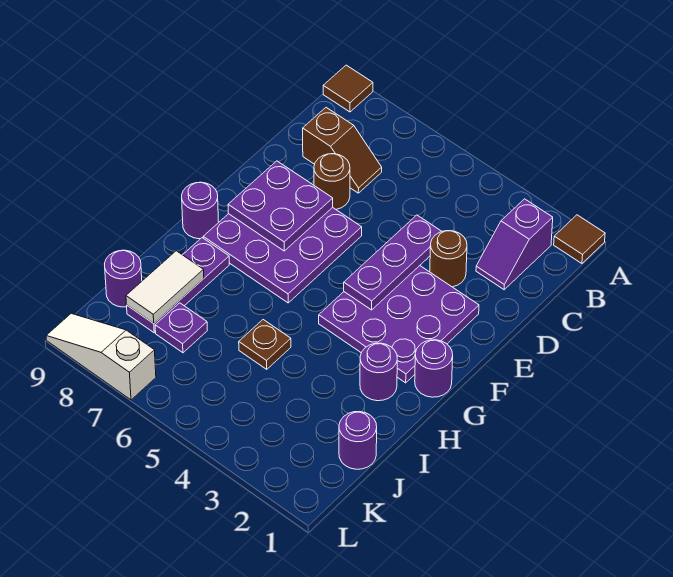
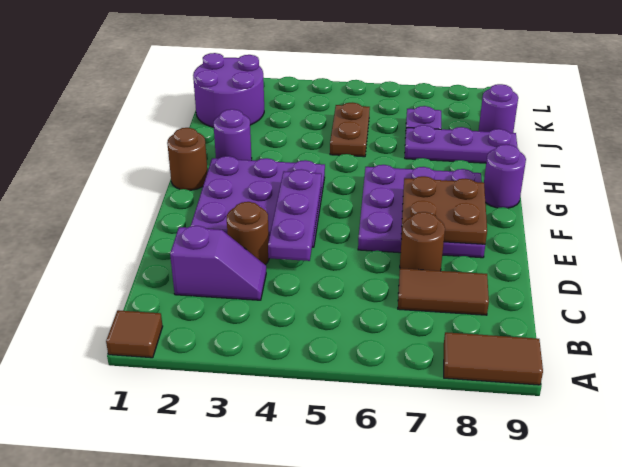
brown 1x1 tile [323,65,373,112] -> brown 1x2 tile [444,332,543,385]
purple 1x2 slope [476,199,553,290] -> purple 1x2 slope turned to [170,226,266,300]
brown 1x2 slope [303,108,382,193] -> brown 1x2 tile [398,268,489,315]
purple 2x2 plate [228,161,333,251] -> brown 2x2 plate [401,176,487,244]
purple 1x1 round brick [415,340,453,397] -> brown 1x1 round brick [167,128,208,190]
purple 1x3 plate [127,238,229,333] -> purple 1x3 plate turned to [405,125,518,163]
brown 1x1 plate [239,320,291,369] -> brown 1x2 plate [330,103,370,157]
white 1x2 tile [126,251,204,323] -> none
purple 1x1 round brick [339,412,377,469] -> purple 2x2 round brick [193,53,264,127]
white 1x3 slope [46,313,156,400] -> none

